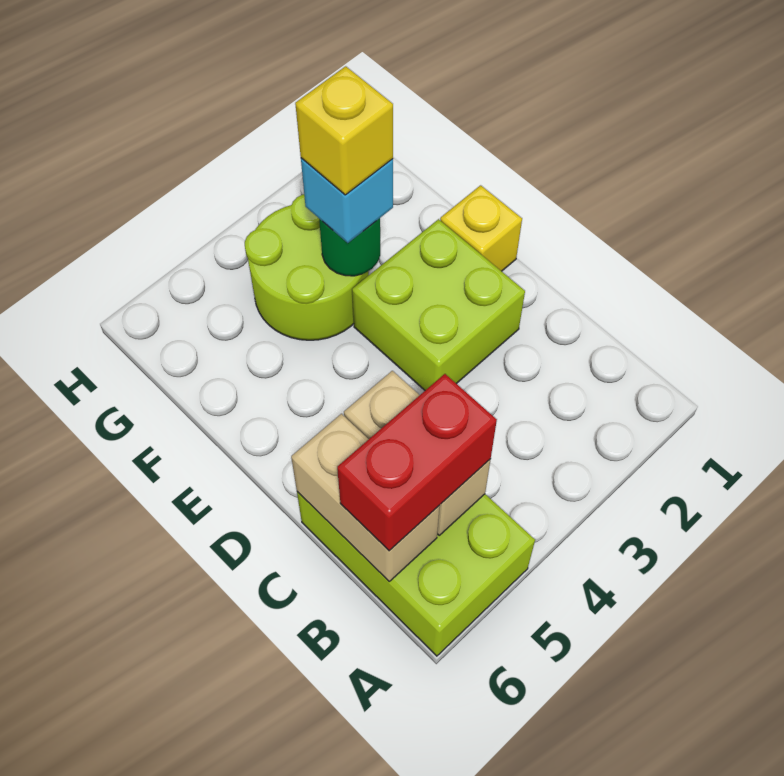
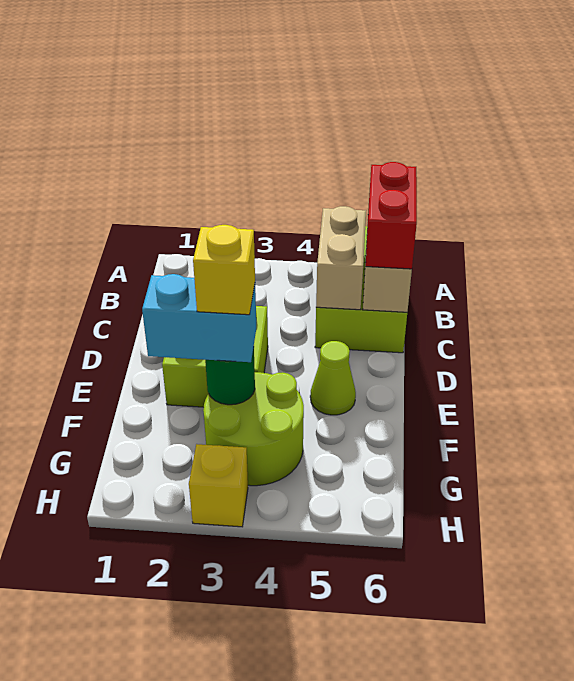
red 1x2 brick [337,374,497,551] -> red 1x2 brick turned to [366,162,417,269]
yellow 1x1 brick [440,185,522,271] -> yellow 1x1 brick moved to [189,444,248,527]
none -> lime 1x1 cone [310,341,356,415]
cyan 1x1 brick [301,158,393,243] -> cyan 1x2 brick [142,274,256,362]

